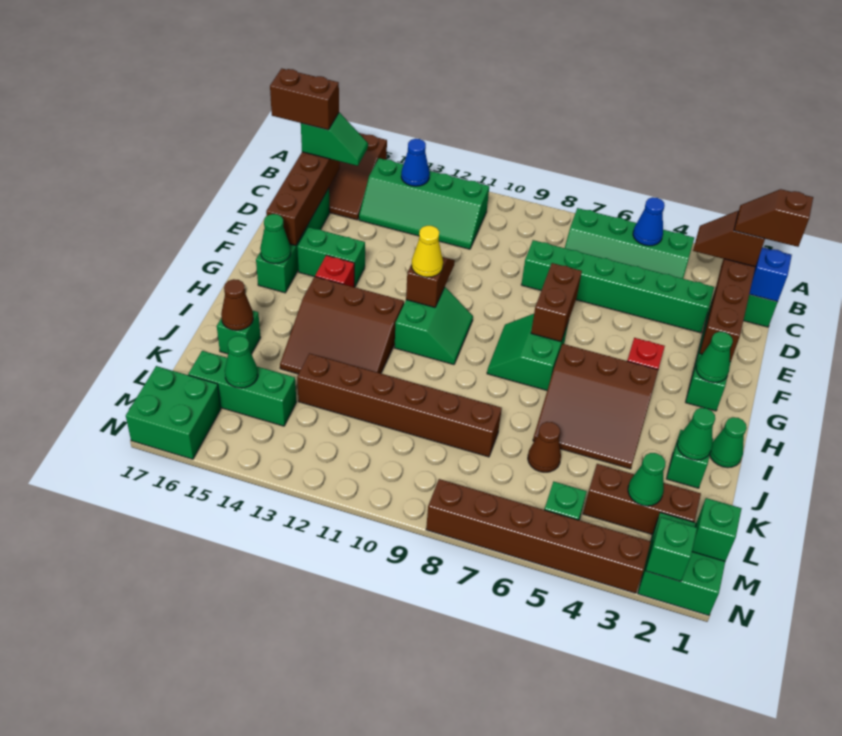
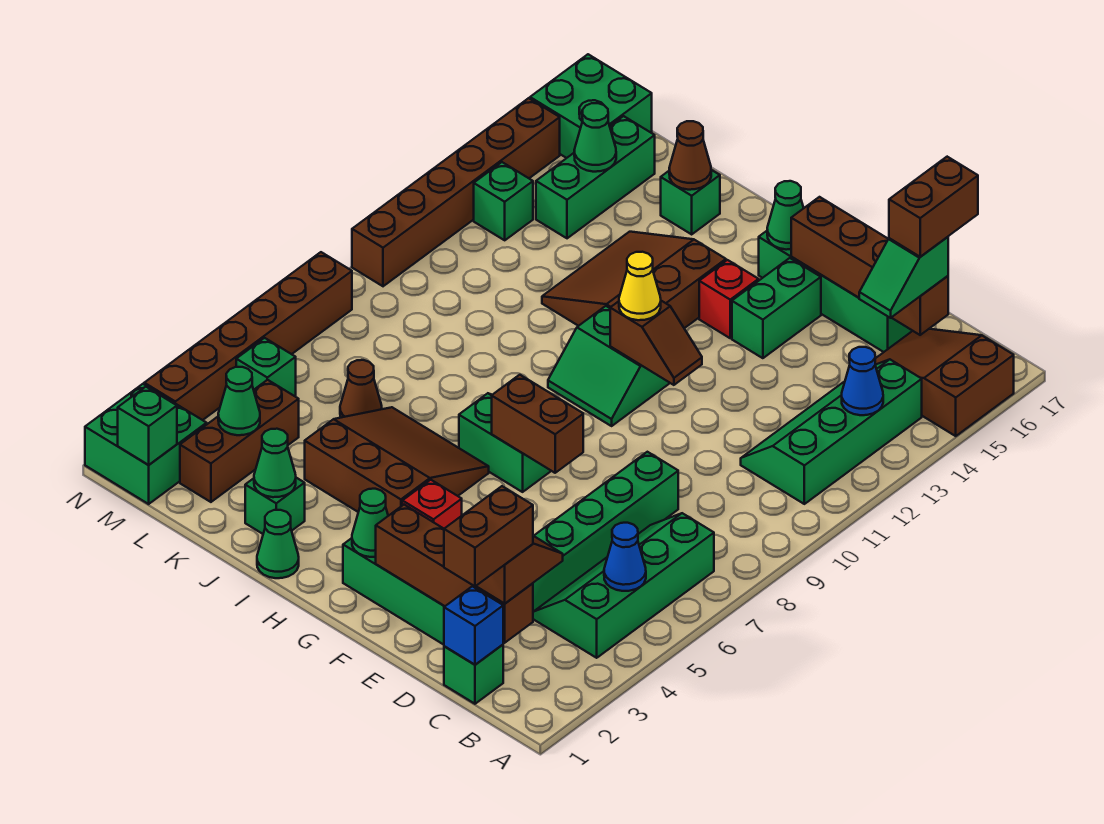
brown 1x2 slope [734,189,813,247] -> brown 1x2 brick [444,486,533,586]
brown 3x3 slope [533,344,658,469] -> brown 3x3 slope turned to [305,407,489,516]
brown 1x6 brick [297,353,502,457] -> brown 1x6 brick moved to [352,98,560,286]
green 1x1 brick [646,517,697,581] -> green 1x1 brick moved to [474,162,533,240]

